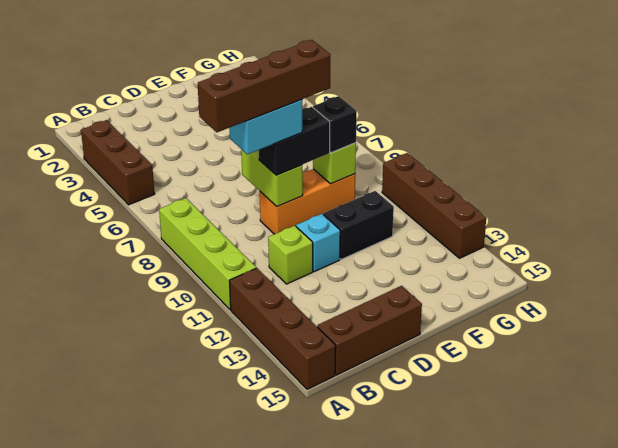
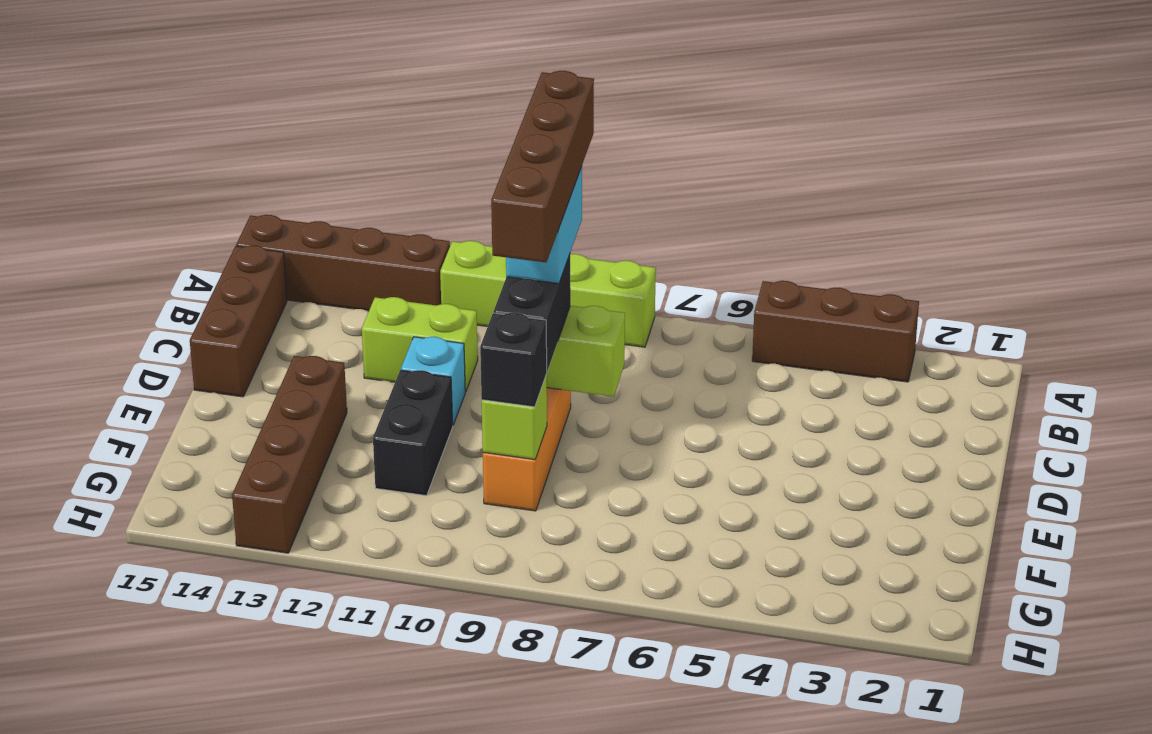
lime 1x1 brick [268,226,313,284] -> lime 1x2 brick [362,297,478,392]
brown 1x4 brick [382,153,486,258] -> brown 1x4 brick turned to [232,356,347,553]

